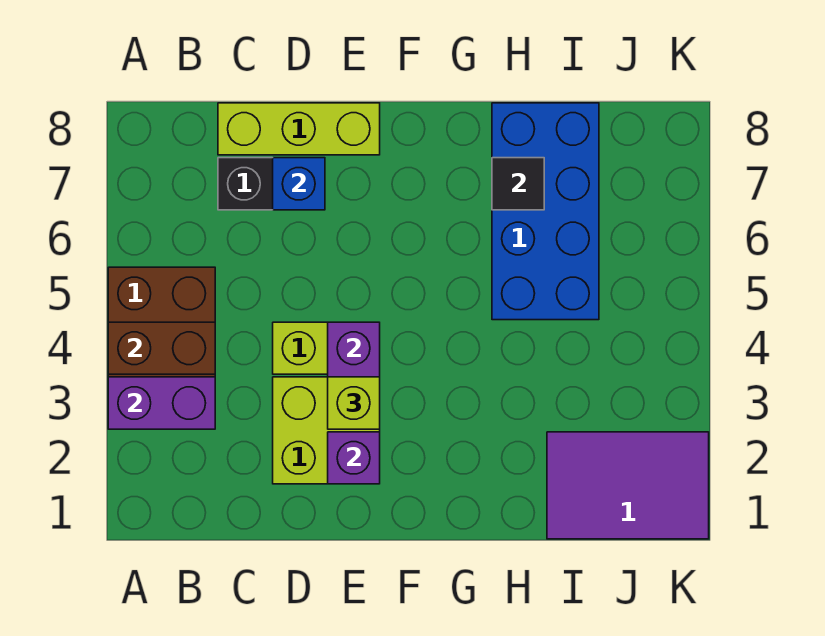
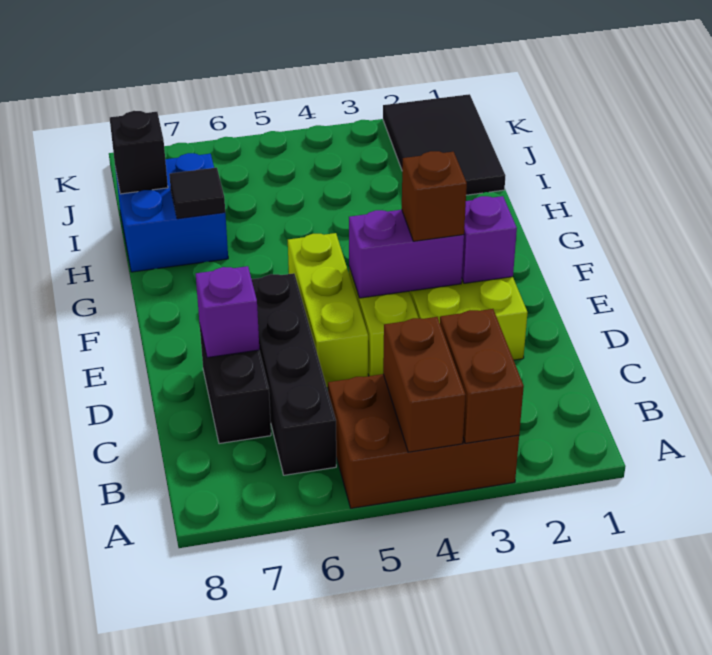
purple 1x2 brick [108,377,215,429] -> brown 1x2 brick [440,309,524,443]
none -> black 1x4 brick [252,273,336,475]
lime 1x3 brick [218,103,380,155] -> lime 1x3 brick moved to [288,233,368,388]
blue 1x1 brick [273,158,325,210] -> purple 1x1 brick [196,266,259,358]
lime 1x1 brick [328,377,380,429] -> brown 1x1 brick [402,151,467,241]
blue 2x4 brick [492,103,599,320] -> blue 2x2 brick [115,153,228,272]
purple 2x3 tile [547,432,709,539] -> black 2x3 tile [383,94,505,195]
none -> black 1x1 brick [110,111,168,194]

